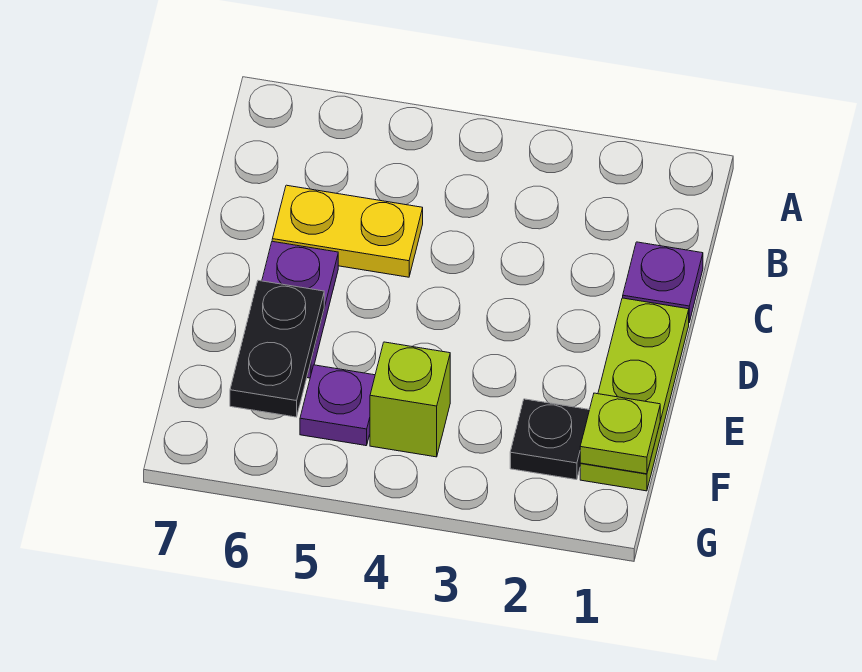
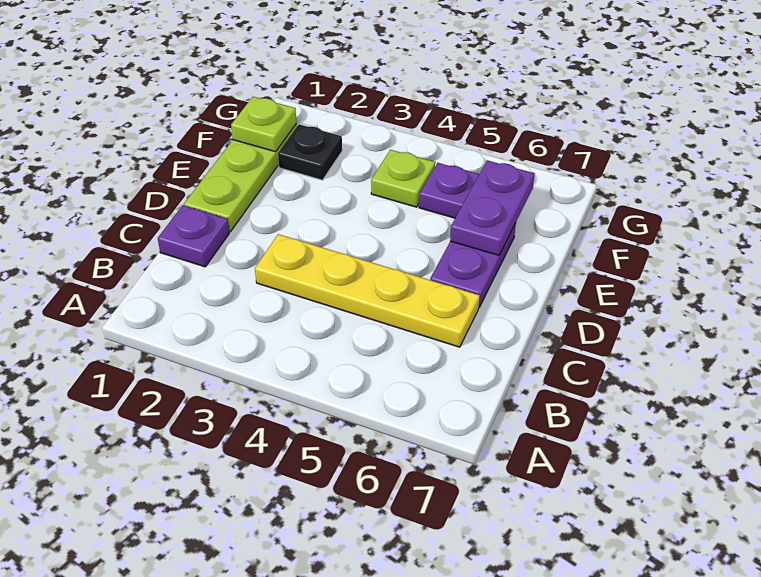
yellow 1x2 plate [272,185,423,277] -> yellow 1x4 plate [255,234,480,347]
black 1x2 plate [230,280,324,417] -> purple 1x2 plate [450,160,535,255]
lime 1x1 brick [370,342,450,457] -> lime 1x1 plate [371,150,435,207]

